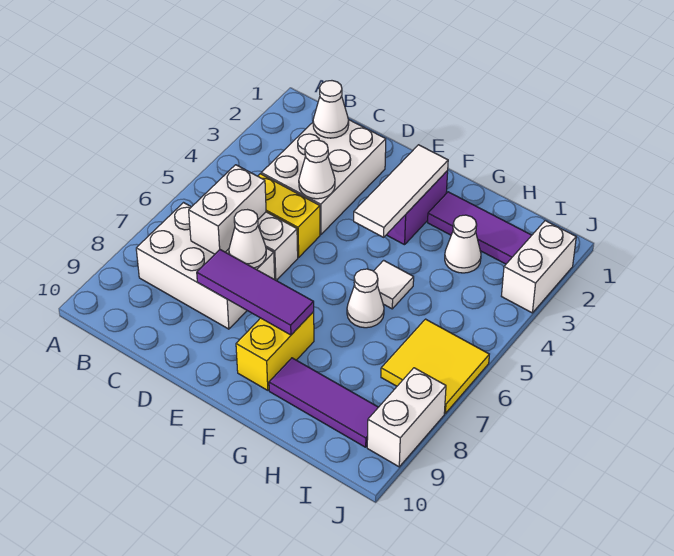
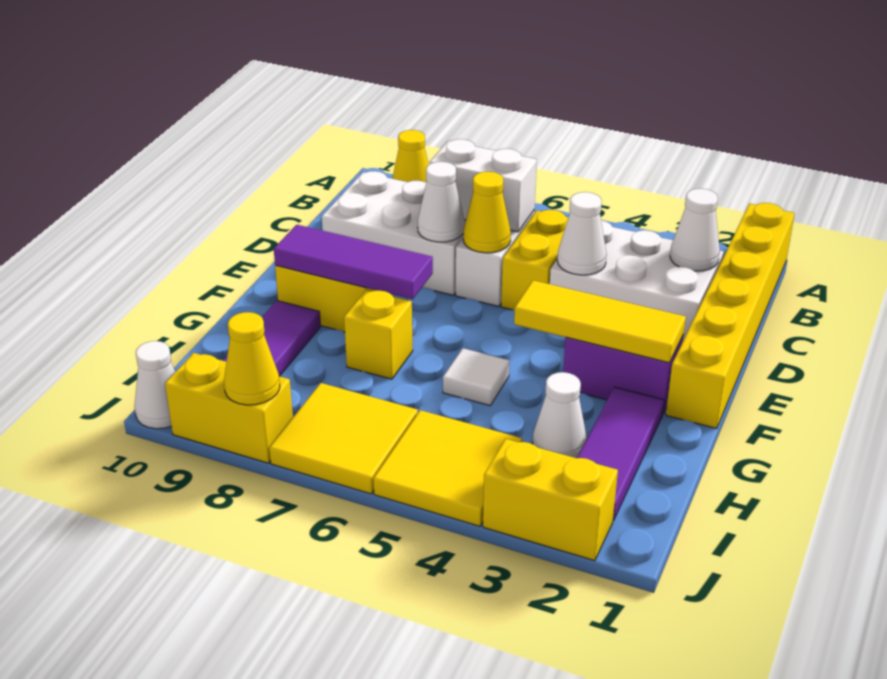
none -> yellow 1x6 brick [666,203,795,429]
none -> yellow 1x1 cone [392,130,429,182]
white 2x3 brick [136,203,275,329] -> white 2x3 brick turned to [322,171,466,295]
none -> yellow 1x1 cone [463,172,511,253]
purple 1x3 tile [197,250,314,335] -> purple 1x3 tile turned to [274,225,433,299]
white 1x3 tile [354,145,448,237] -> yellow 1x3 tile [514,280,686,363]
white 1x1 cone [347,269,384,328] -> white 1x1 cone moved to [134,341,175,429]
none -> yellow 1x1 brick [344,290,413,379]
none -> yellow 2x2 tile [373,410,522,526]
white 1x2 brick [502,221,576,313] -> yellow 1x2 brick [483,439,618,561]
white 1x2 brick [367,368,446,467] -> yellow 1x2 brick [165,353,293,463]
none -> yellow 1x1 cone [224,312,280,405]

